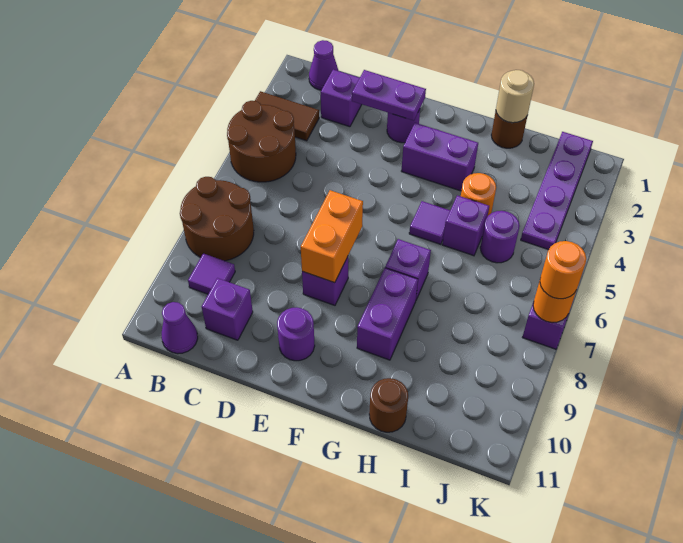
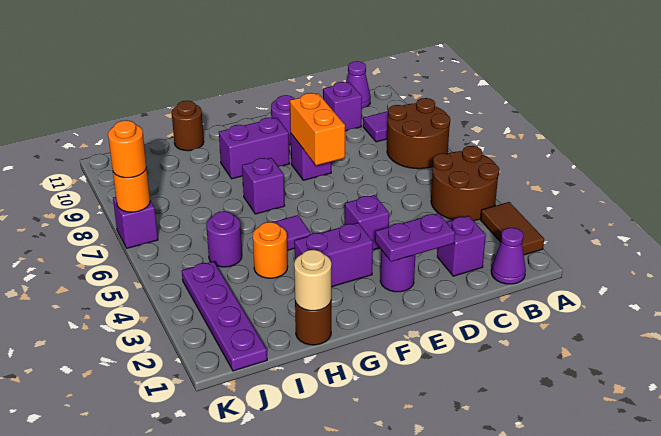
brown 1x2 tile [255,91,319,141] -> brown 1x2 tile turned to [481,202,544,255]
purple 1x2 brick [357,268,418,360] -> purple 1x2 brick turned to [219,118,289,179]
purple 1x1 brick [442,195,489,256] -> purple 1x1 brick moved to [345,195,389,250]

